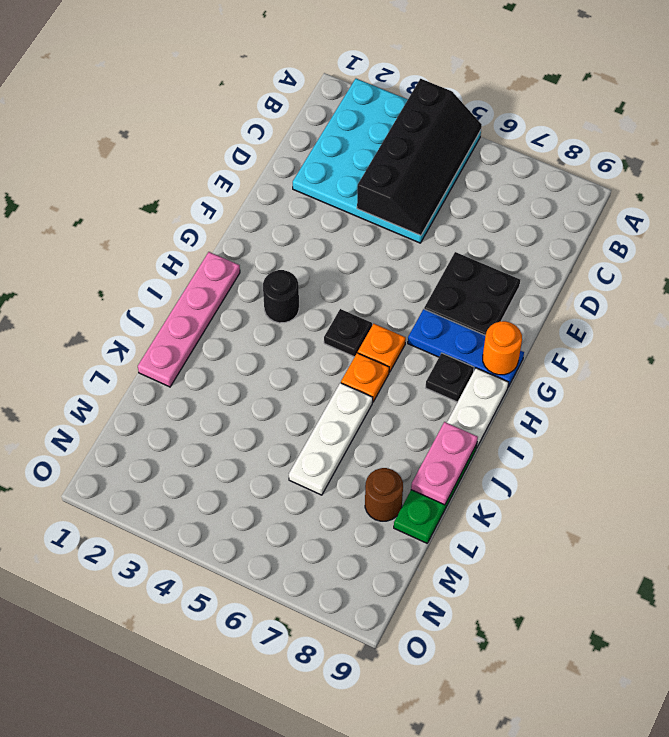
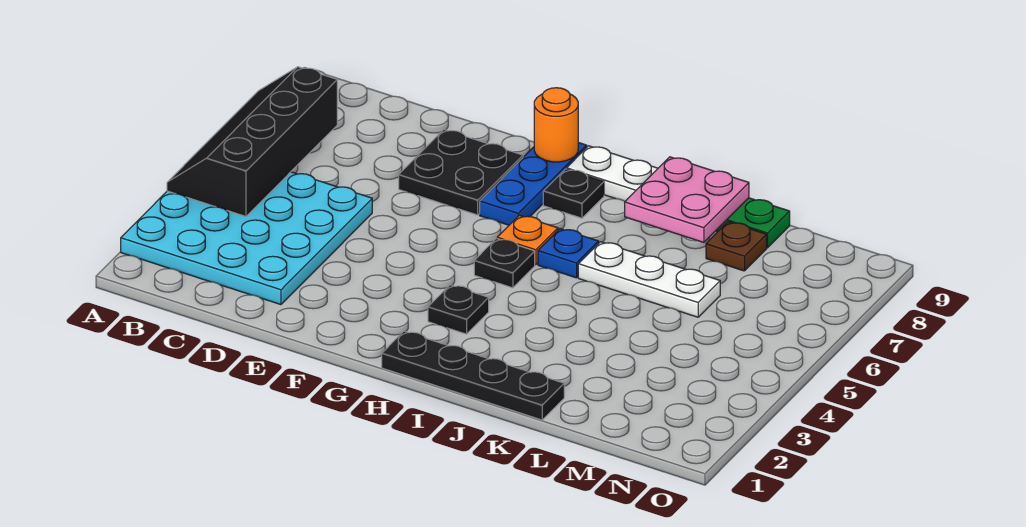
black 2x4 slope [357,79,482,236] -> black 2x4 slope turned to [167,67,337,216]
pink 1x4 plate [138,252,240,387] -> black 1x4 plate [382,331,564,420]
black 1x1 round brick [263,270,299,323] -> black 1x1 plate [428,285,489,334]
orange 1x1 plate [341,353,389,402] -> blue 1x1 plate [538,229,599,278]
pink 1x2 plate [411,422,478,505] -> pink 2x2 plate [625,157,749,242]
brown 1x1 round brick [365,468,403,521] -> brown 1x1 plate [706,222,767,271]

